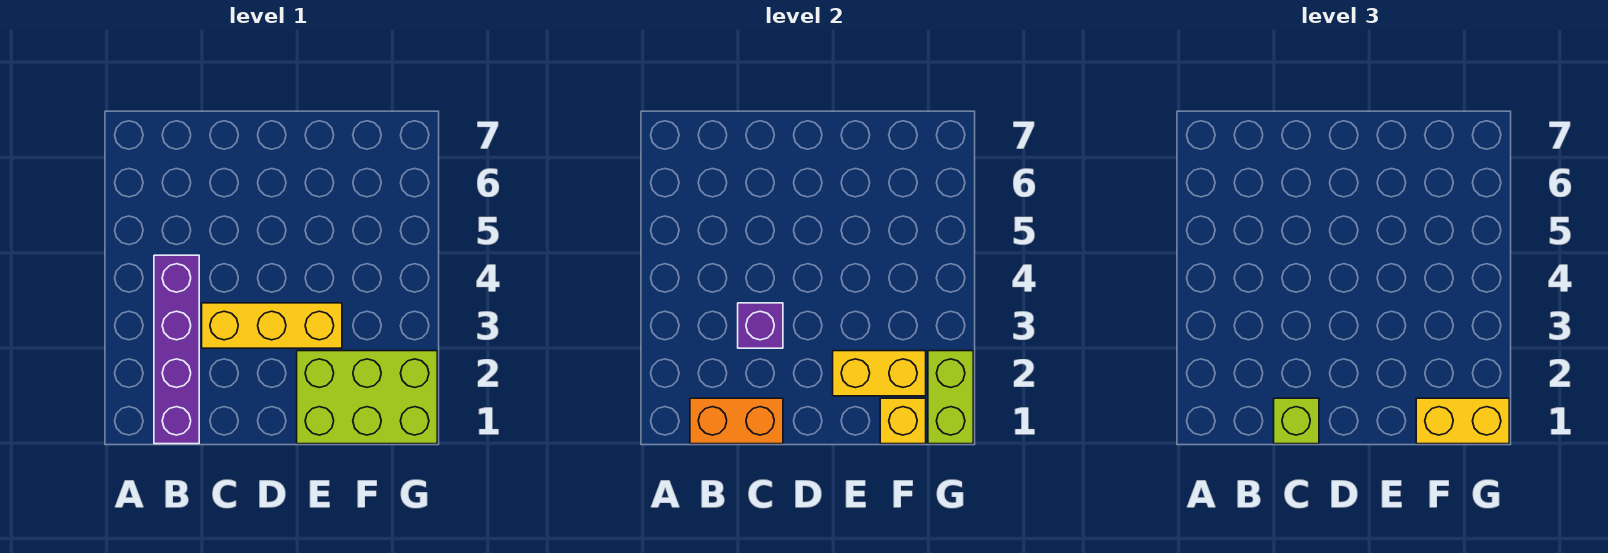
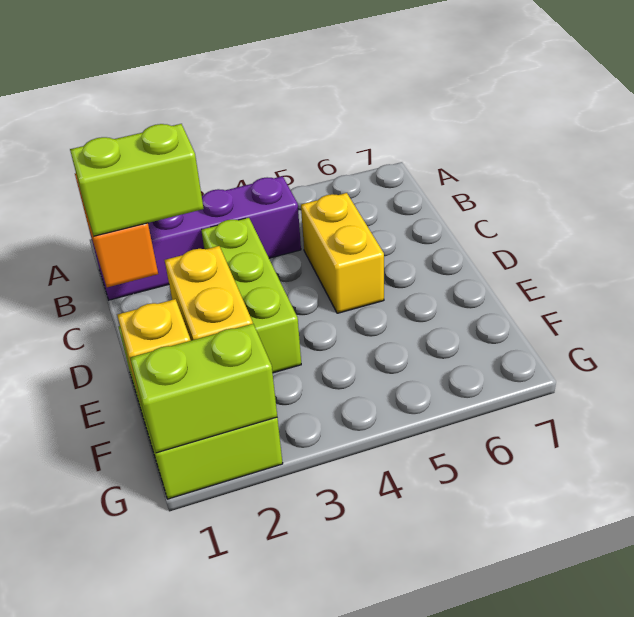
lime 1x1 brick [1274,398,1319,444] -> lime 1x2 brick [70,124,204,236]
yellow 1x3 brick [202,303,342,348] -> lime 1x3 brick [201,218,301,373]
purple 1x1 brick [738,303,783,348] -> none
yellow 1x2 brick [1416,398,1509,444] -> yellow 1x2 brick moved to [301,193,384,313]

